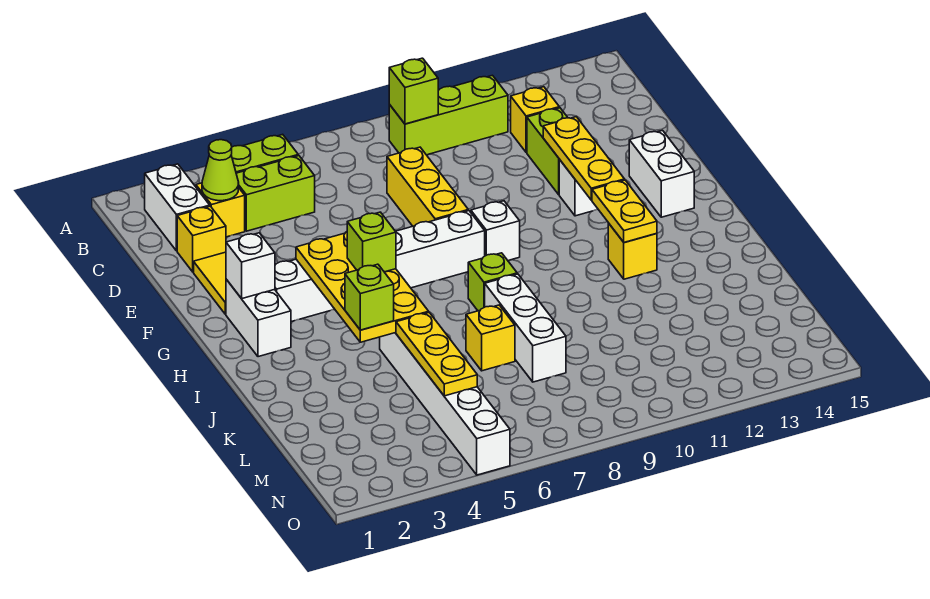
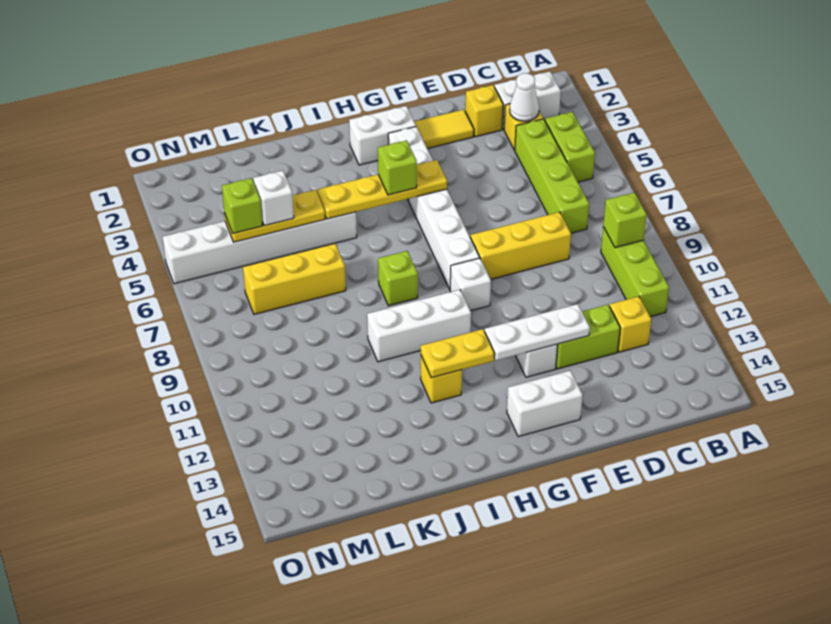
lime 1x1 cone [202,140,239,201] -> white 1x1 cone [510,73,539,121]
lime 1x2 brick [236,156,315,231] -> lime 1x4 brick [515,119,589,233]
yellow 1x3 plate [543,117,625,200] -> white 1x3 plate [485,304,590,360]
white 1x1 brick [226,233,275,299] -> white 1x1 brick moved to [253,171,294,226]
yellow 2x4 plate [296,232,429,342] -> yellow 1x4 plate [317,160,447,219]
lime 1x1 brick [345,264,394,330] -> lime 1x1 brick moved to [222,178,263,233]
white 1x3 brick [485,274,566,382] -> white 1x3 brick moved to [367,290,471,362]
yellow 1x1 brick [466,305,515,371] -> yellow 1x3 brick [243,244,346,314]

